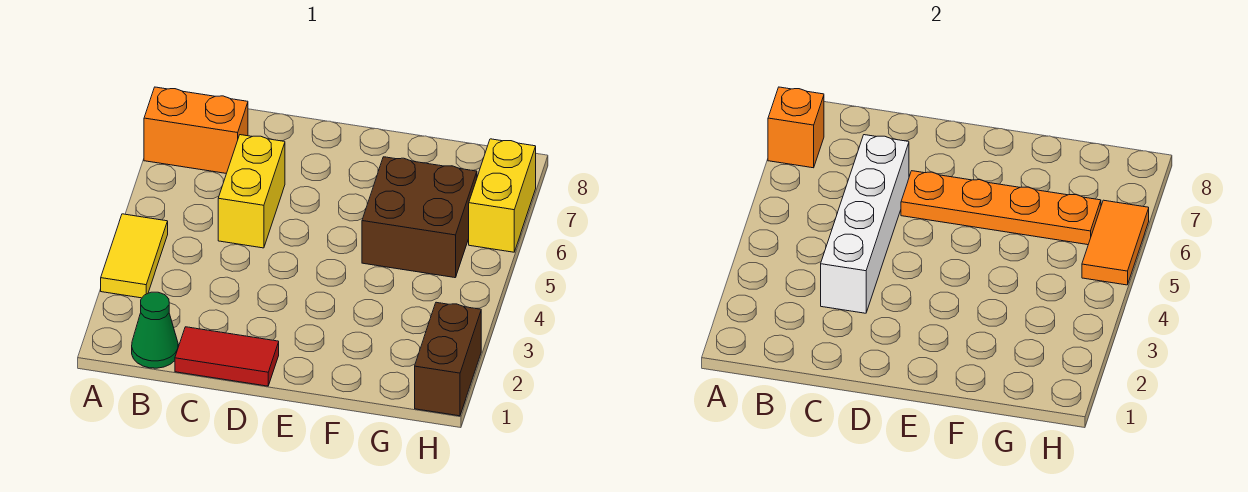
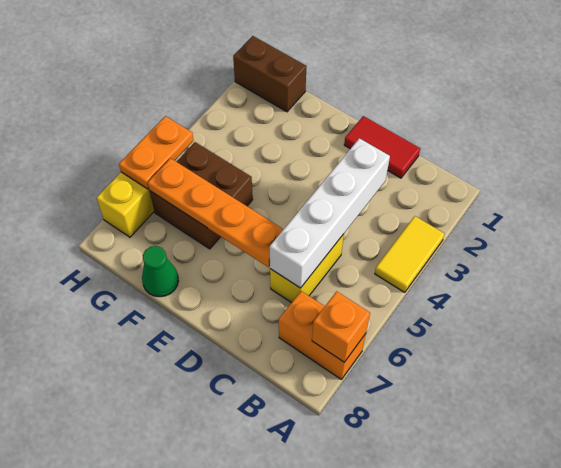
green 1x1 cone [132,292,178,368] -> green 1x1 cone moved to [142,246,179,297]
brown 1x2 brick [415,302,481,416] -> brown 1x2 brick turned to [233,36,306,112]
orange 1x2 tile [1082,200,1149,285] -> orange 1x2 plate [119,116,193,189]

